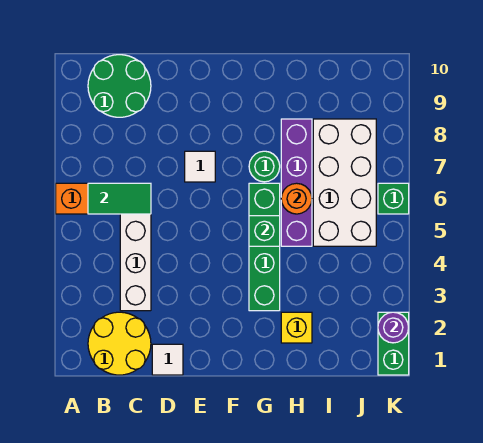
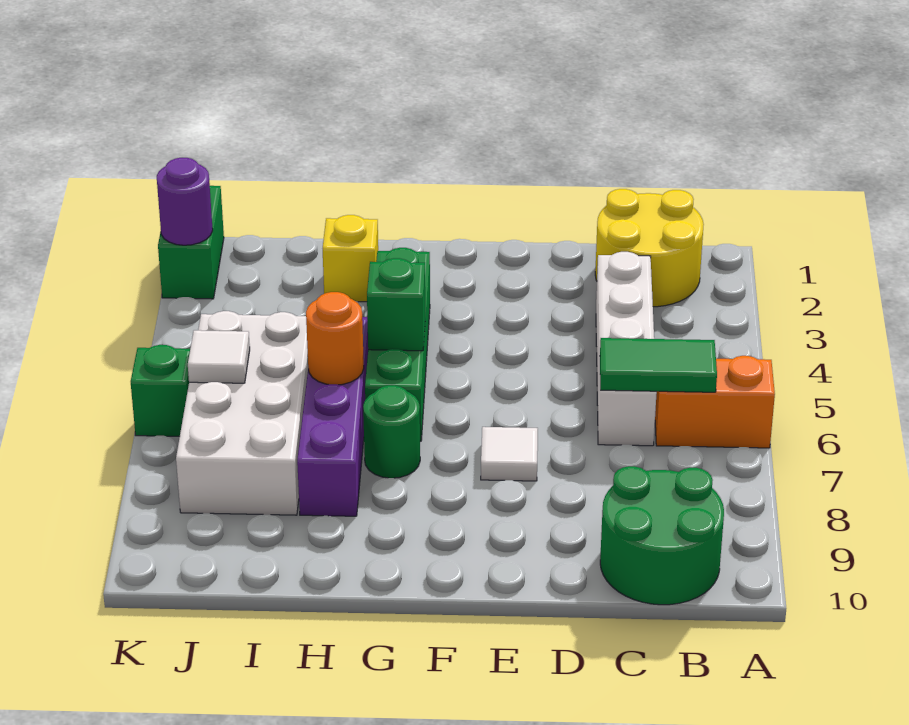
white 1x1 tile [152,344,183,375] -> white 1x1 tile moved to [188,330,250,383]

